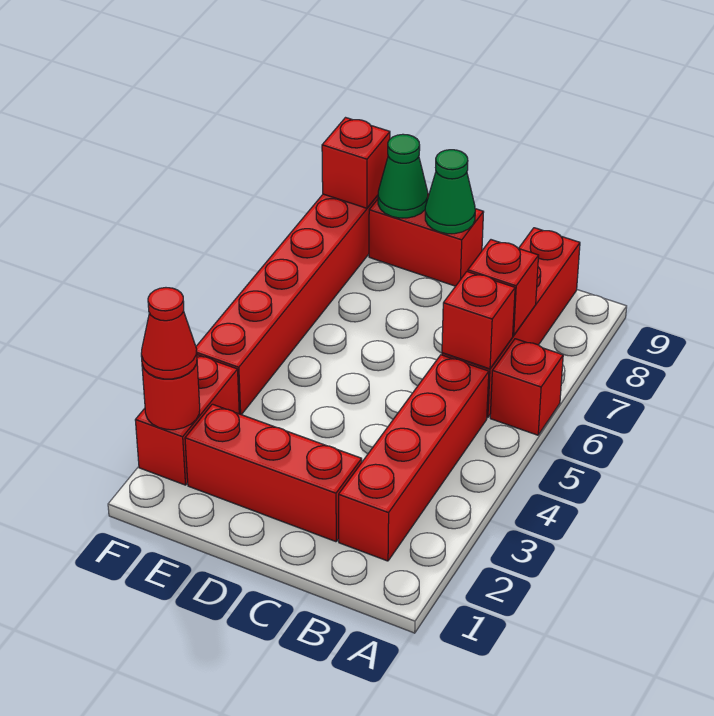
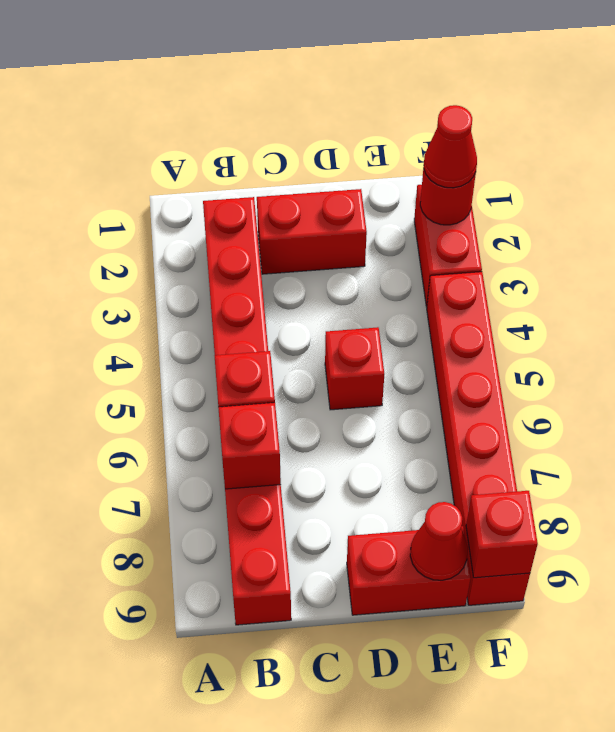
red 1x1 brick [490,339,563,435] -> red 1x1 brick moved to [325,327,384,410]
red 1x3 brick [185,404,362,542] -> red 1x2 brick [257,189,367,274]
green 1x1 cone [425,150,475,234] -> none
green 1x1 cone [378,134,428,218] -> red 1x1 cone [410,502,468,580]

